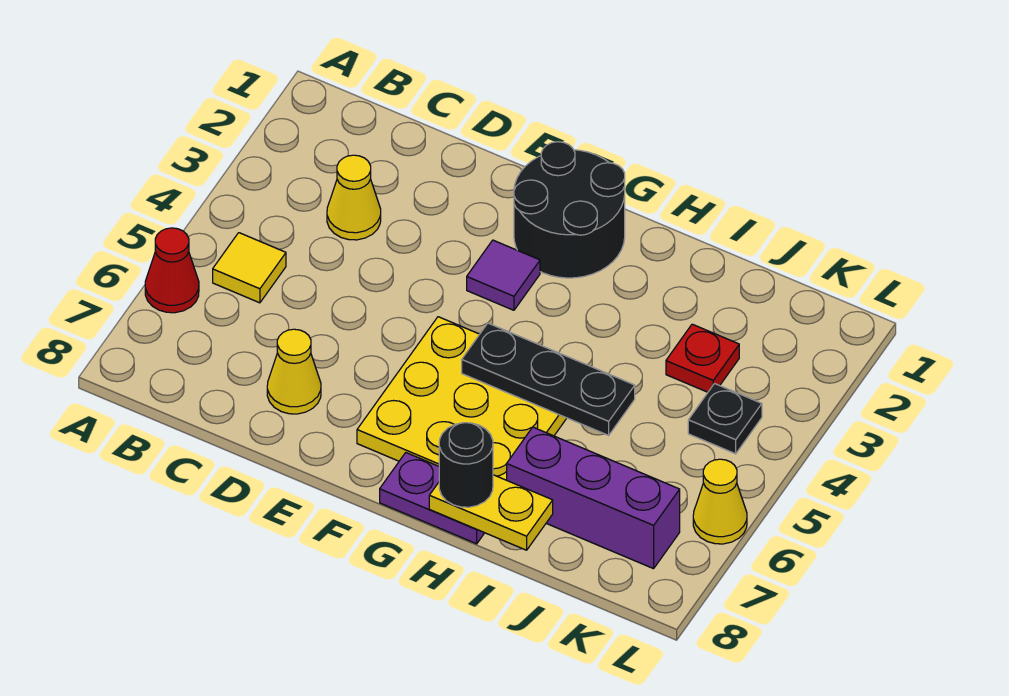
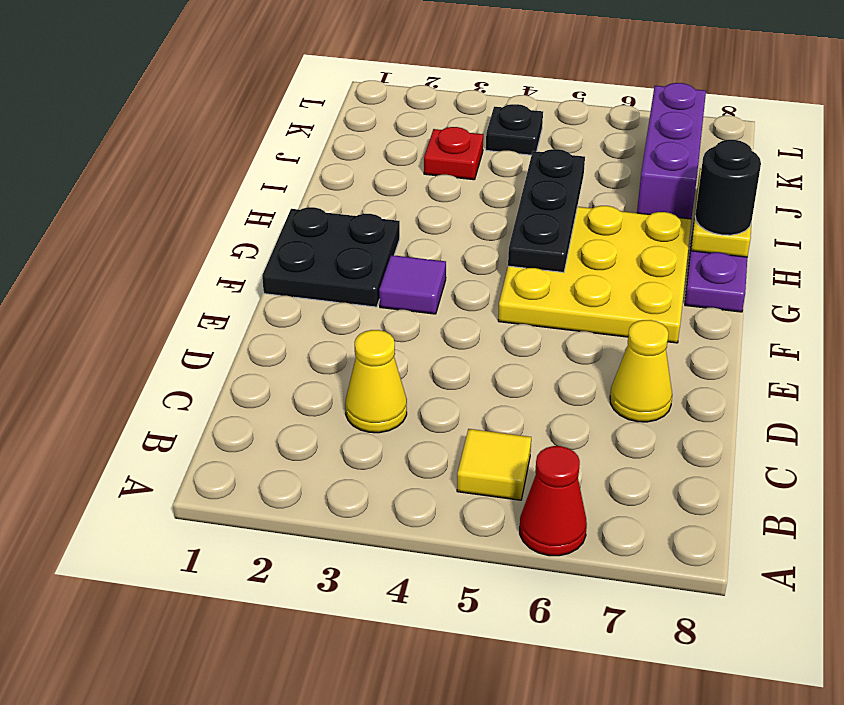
black 2x2 round brick [514,142,625,278] -> black 2x2 plate [262,207,400,307]
yellow 1x1 cone [693,459,747,544] -> none

